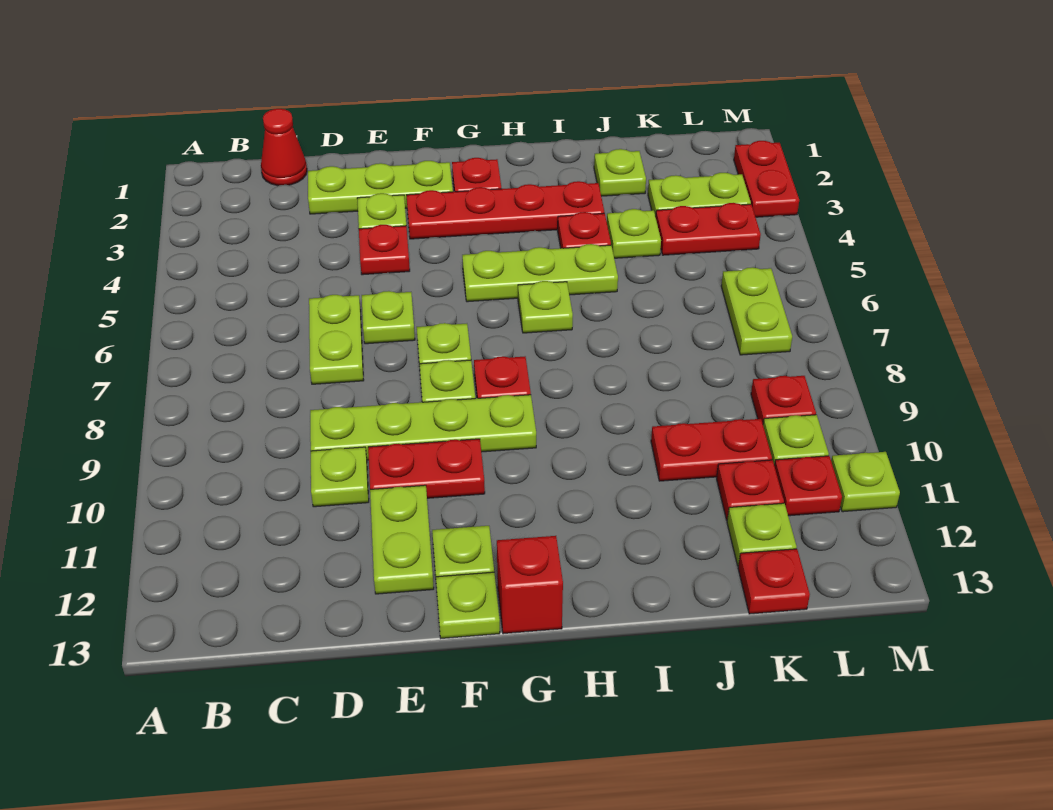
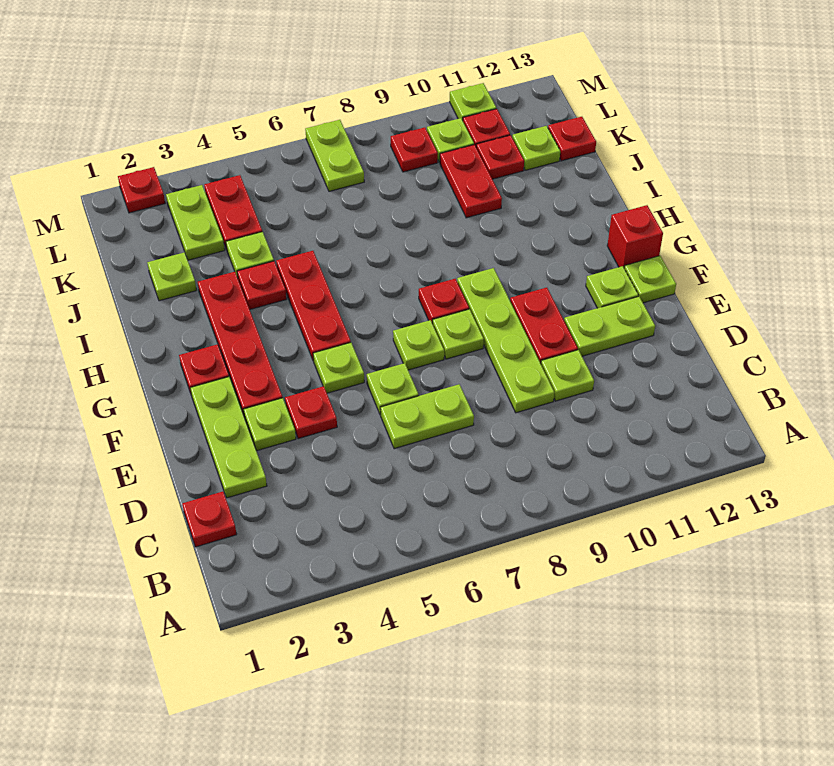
red 1x1 cone [261,109,307,186] -> red 1x1 plate [182,492,237,547]
lime 1x3 plate [462,244,618,302] -> red 1x3 plate [276,251,351,361]
lime 1x1 plate [518,281,573,333] -> lime 1x1 plate moved to [313,343,364,393]
lime 1x2 plate [721,267,792,355] -> lime 1x2 plate turned to [305,120,364,191]
red 1x2 plate [734,141,799,217] -> red 1x1 plate [118,167,165,213]

